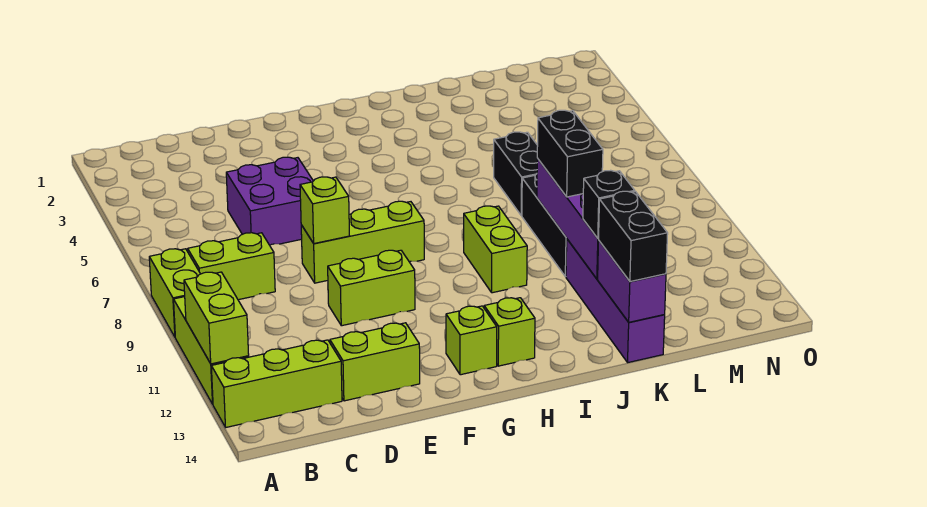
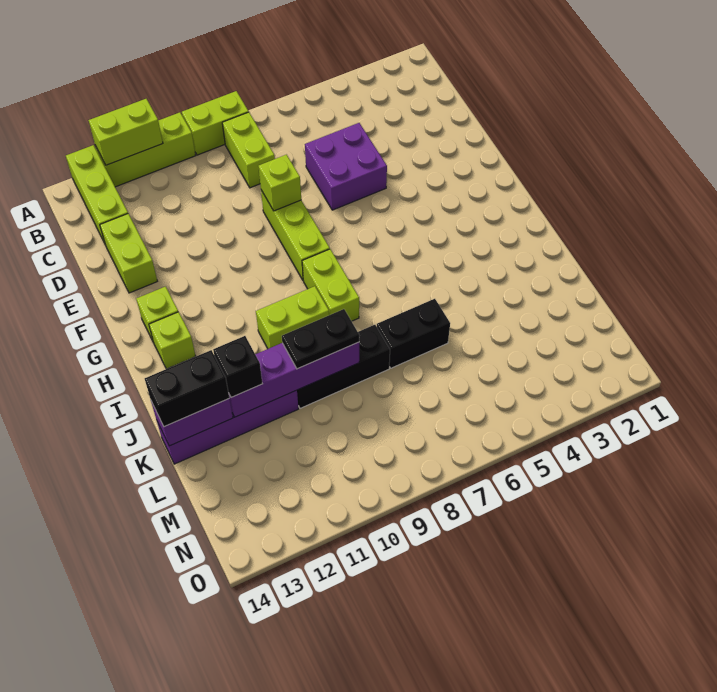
lime 1x2 brick [328,250,415,326] -> lime 1x2 brick moved to [302,249,359,321]
black 1x2 brick [537,110,603,197] -> black 1x2 plate [282,309,359,369]

